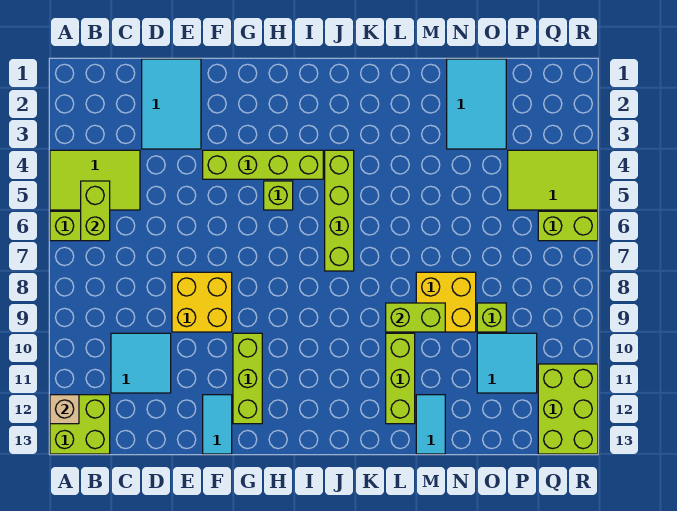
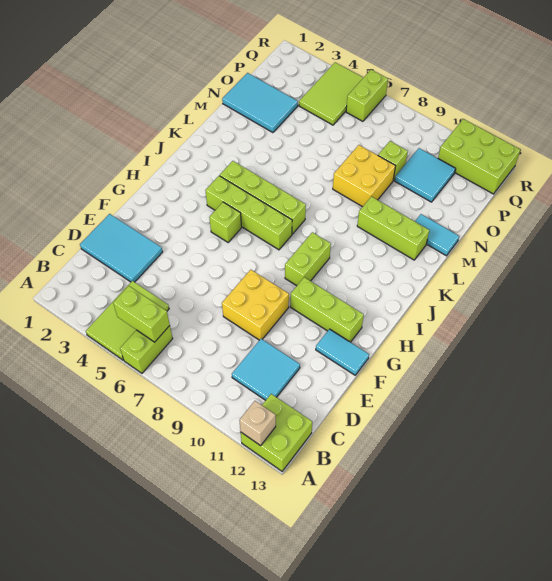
lime 1x4 brick [203,150,323,179] -> lime 1x4 brick turned to [205,176,292,250]
lime 1x2 brick [386,303,445,332] -> lime 1x2 brick moved to [285,232,331,286]

